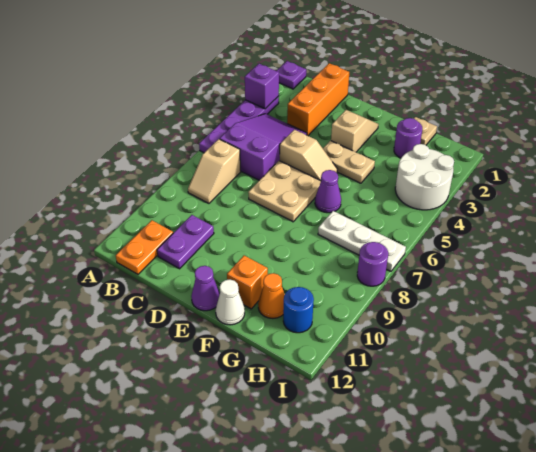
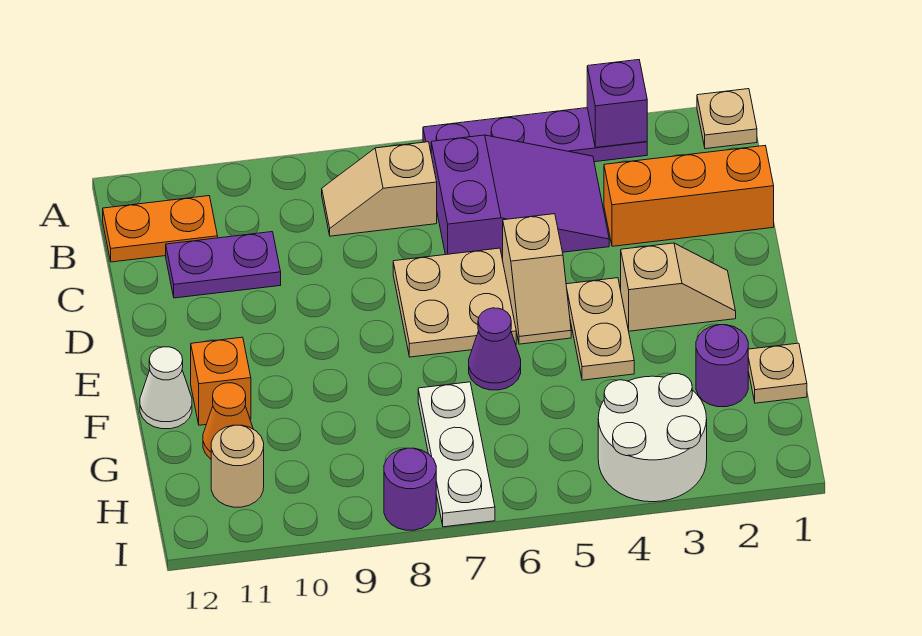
purple 1x1 plate [277,61,306,89] -> tan 1x1 plate [697,89,757,149]
purple 1x1 cone [191,266,220,311] -> none
blue 1x1 round brick [283,287,314,333] -> tan 1x1 round brick [211,425,264,507]

